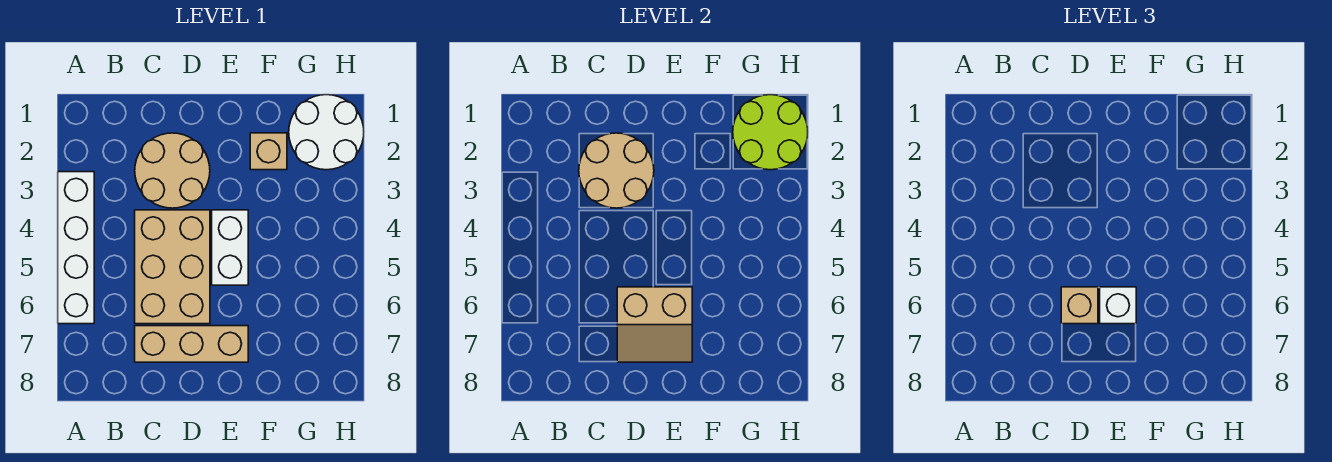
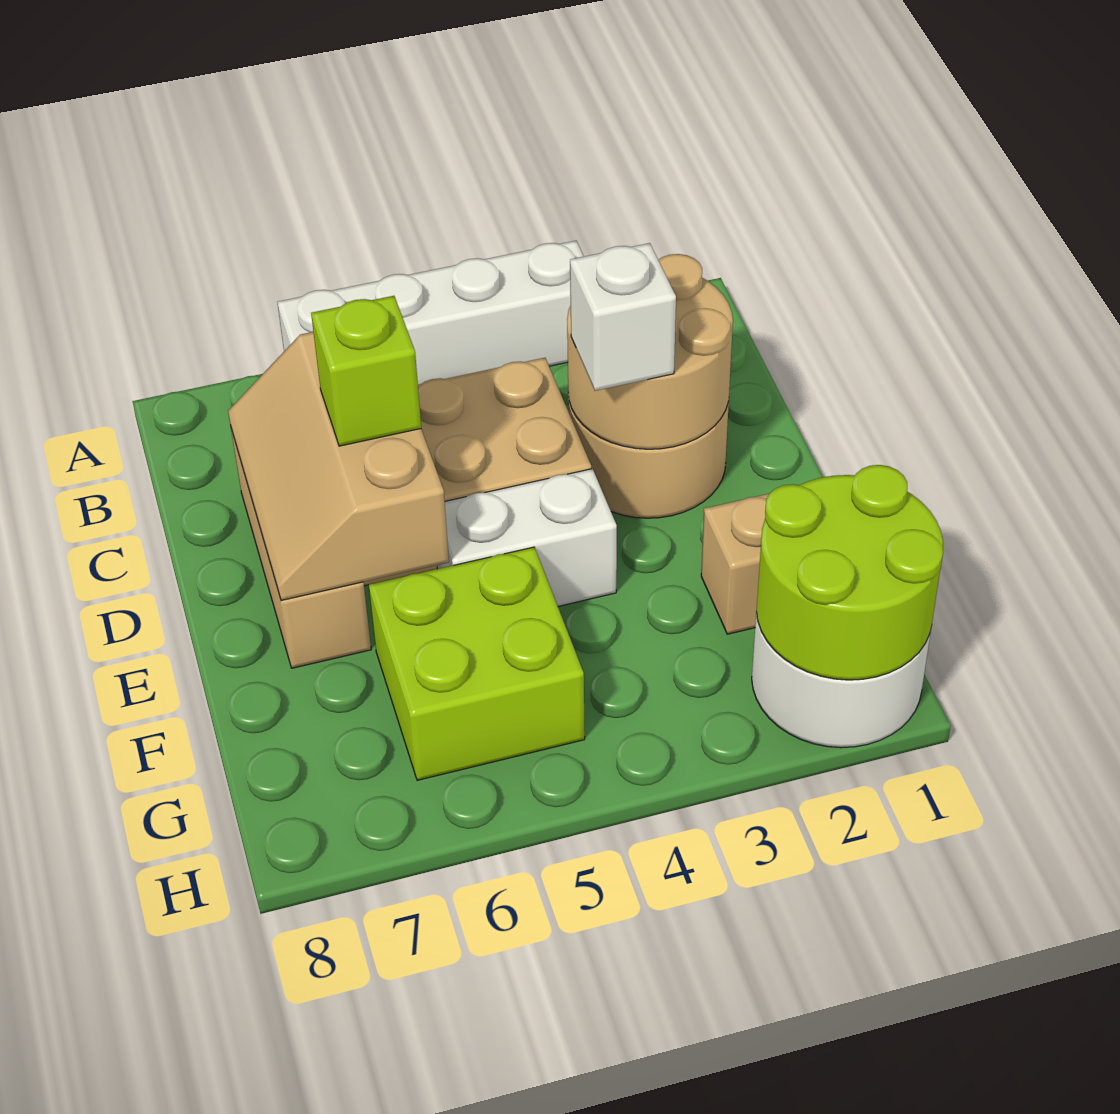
tan 2x2 slope [617,287,692,362] -> tan 2x3 slope [228,332,449,601]
tan 1x1 brick [1061,287,1098,324] -> lime 1x1 brick [311,296,421,446]
white 1x1 brick [1100,287,1136,324] -> white 1x1 brick moved to [570,243,676,391]
none -> lime 2x2 brick [369,547,585,780]

